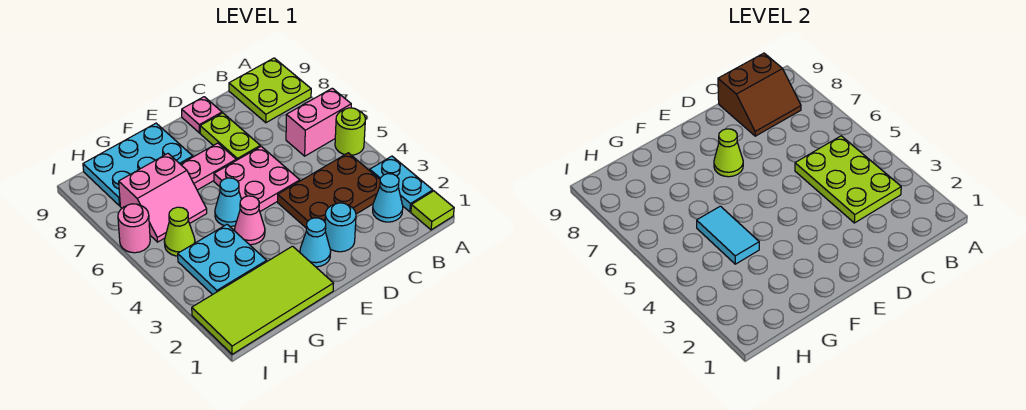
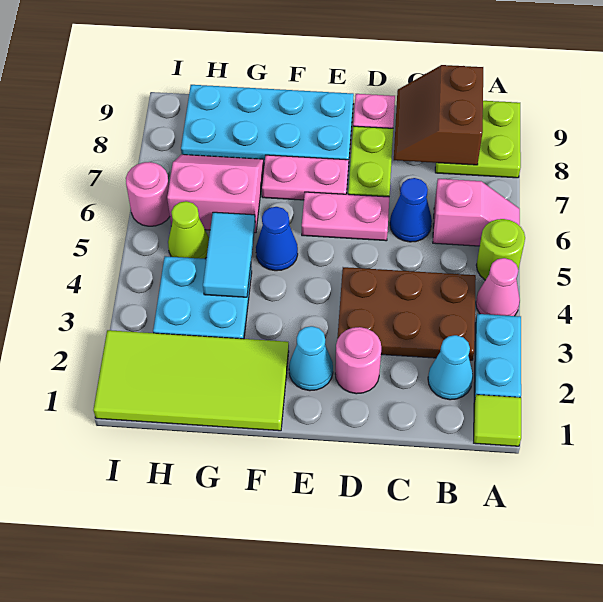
pink 1x2 brick [286,88,351,156] -> pink 1x2 slope [433,179,520,246]
lime 2x3 plate [795,136,901,223] -> none
brown 2x2 slope [718,53,801,136] -> brown 2x2 slope turned to [394,65,483,165]
none -> blue 1x1 cone [390,178,432,242]
cyan 1x1 round brick [325,203,356,252] -> pink 1x1 round brick [335,327,381,394]
pink 2x2 plate [214,146,300,211] -> pink 1x2 plate [302,192,389,241]
lime 1x1 cone [714,129,743,177] -> none
pink 1x1 cone [235,196,265,245] -> pink 1x1 cone moved to [476,258,520,316]
cyan 1x1 cone [215,178,242,226] -> blue 1x1 cone [256,207,298,271]
cyan 2x3 plate [83,123,193,206] -> cyan 2x4 plate [181,85,354,167]
pink 2x2 slope [119,154,207,242] -> pink 2x2 slope turned to [167,155,264,233]

